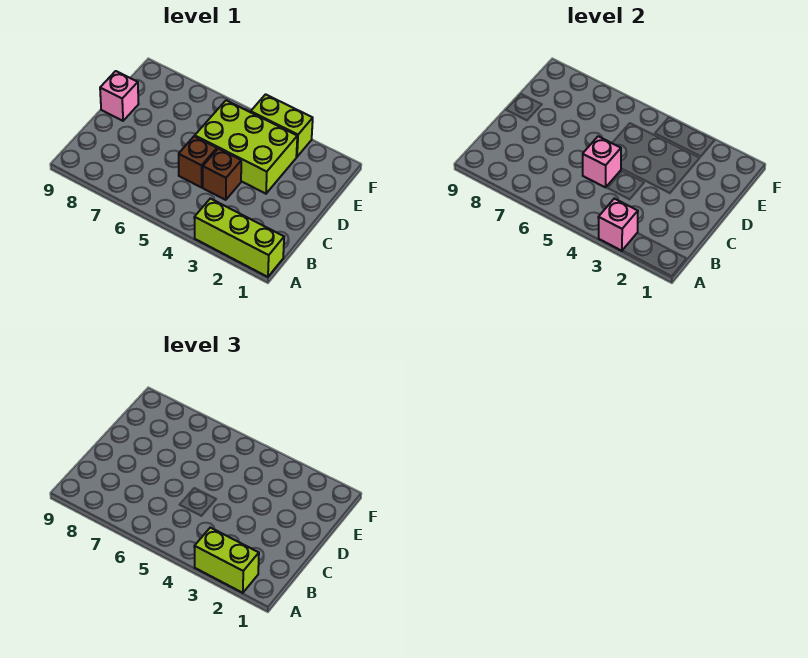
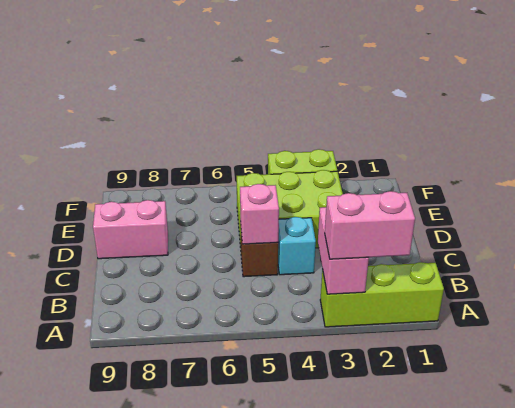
lime 1x2 brick [194,528,259,593] -> pink 1x2 brick [325,191,415,259]
pink 1x1 brick [598,199,638,251] -> pink 1x2 brick [318,207,369,294]
brown 1x1 brick [203,149,241,200] -> cyan 1x1 brick [278,217,316,275]
pink 1x1 brick [100,71,138,121] -> pink 1x2 brick [93,200,168,259]

